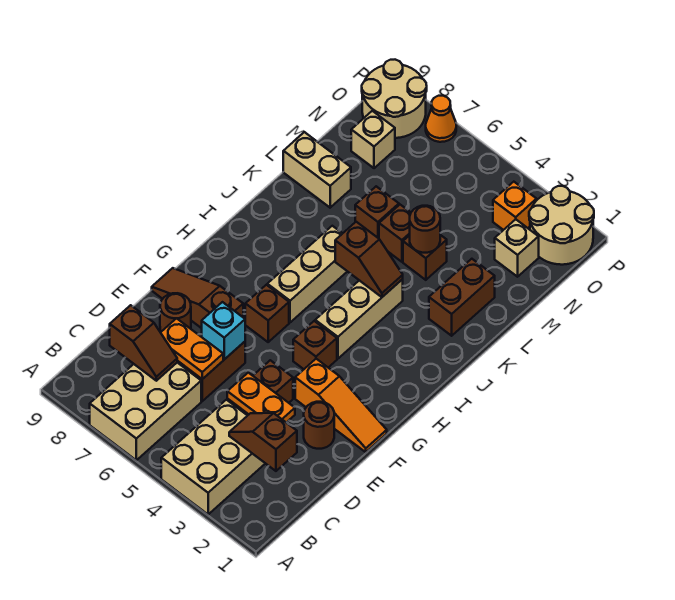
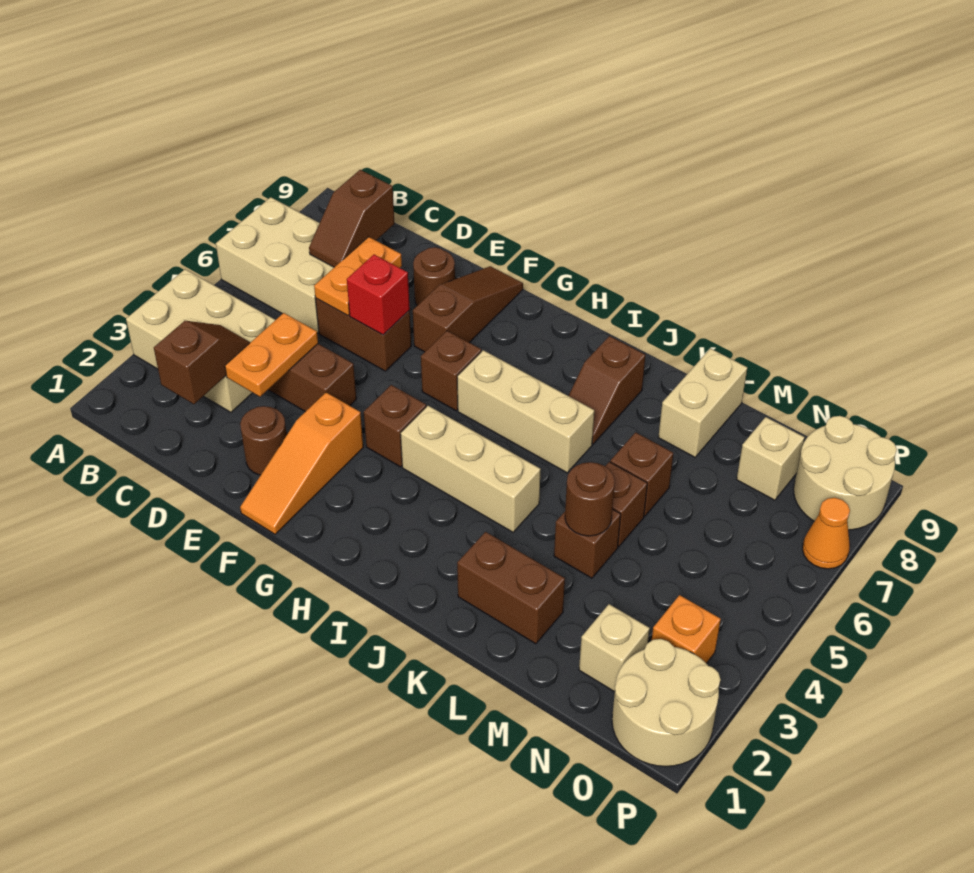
cyan 1x1 brick [202,302,245,359] -> red 1x1 brick [347,255,410,335]
brown 1x2 slope [335,222,403,297] -> brown 1x2 slope moved to [569,336,645,444]

